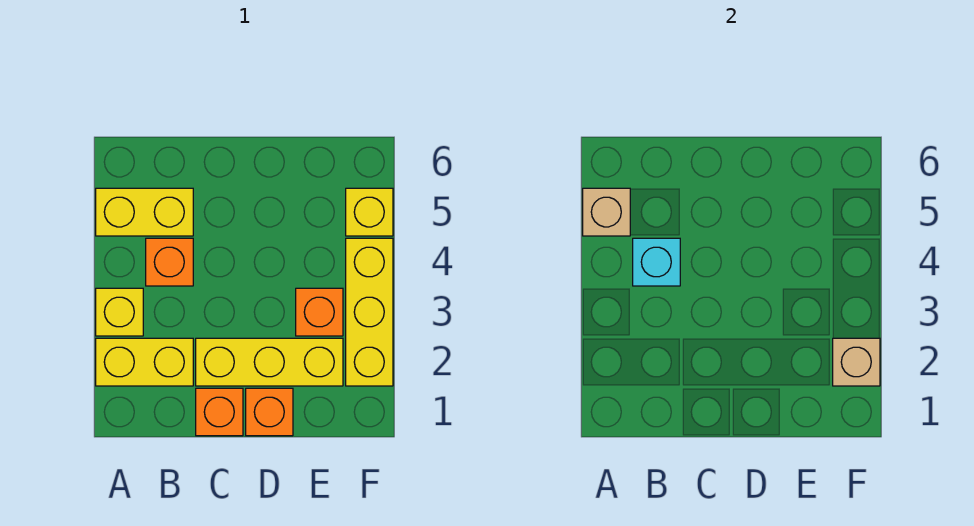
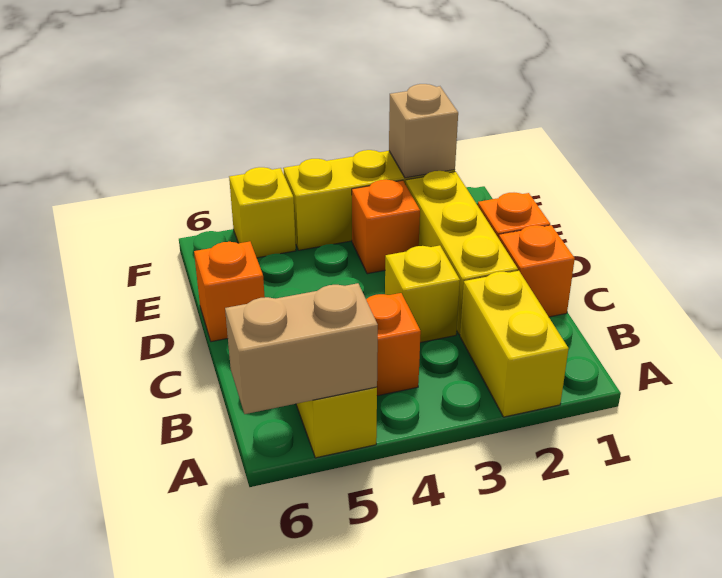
yellow 1x1 brick [96,288,143,336] -> yellow 1x1 brick moved to [385,245,460,342]
tan 1x1 brick [583,188,630,236] -> tan 1x2 brick [225,283,378,414]
cyan 1x1 brick [633,238,680,286] -> none
none -> orange 1x1 brick [194,241,265,342]

